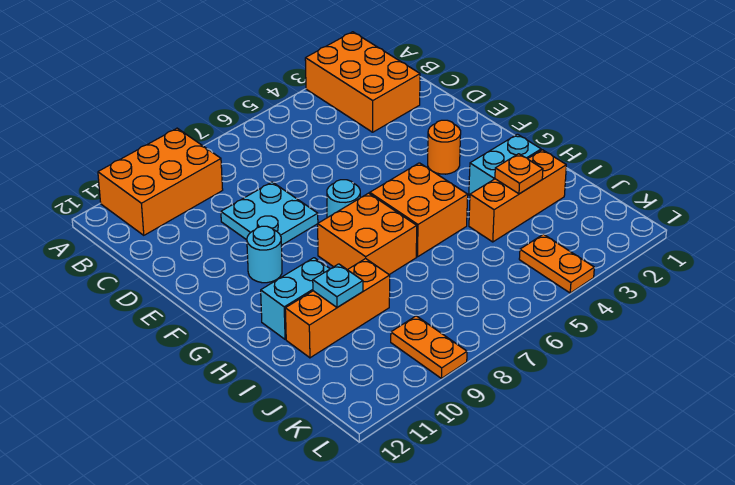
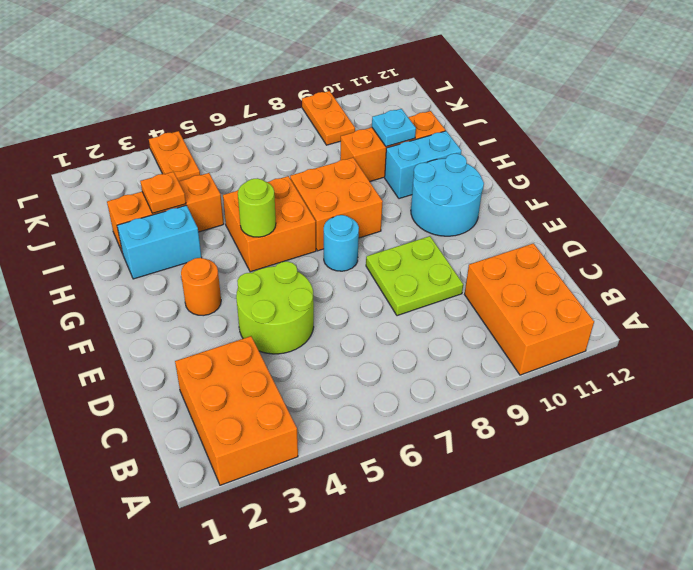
orange 2x3 brick [98,128,223,235] -> orange 2x3 brick turned to [465,243,594,375]
none -> lime 2x2 round brick [236,261,314,354]
cyan 2x2 plate [221,182,318,245] -> lime 2x2 plate [366,236,463,316]
cyan 1x1 round brick [247,226,282,283] -> cyan 2x2 round brick [411,154,484,236]
none -> lime 1x1 round brick [238,178,276,237]

